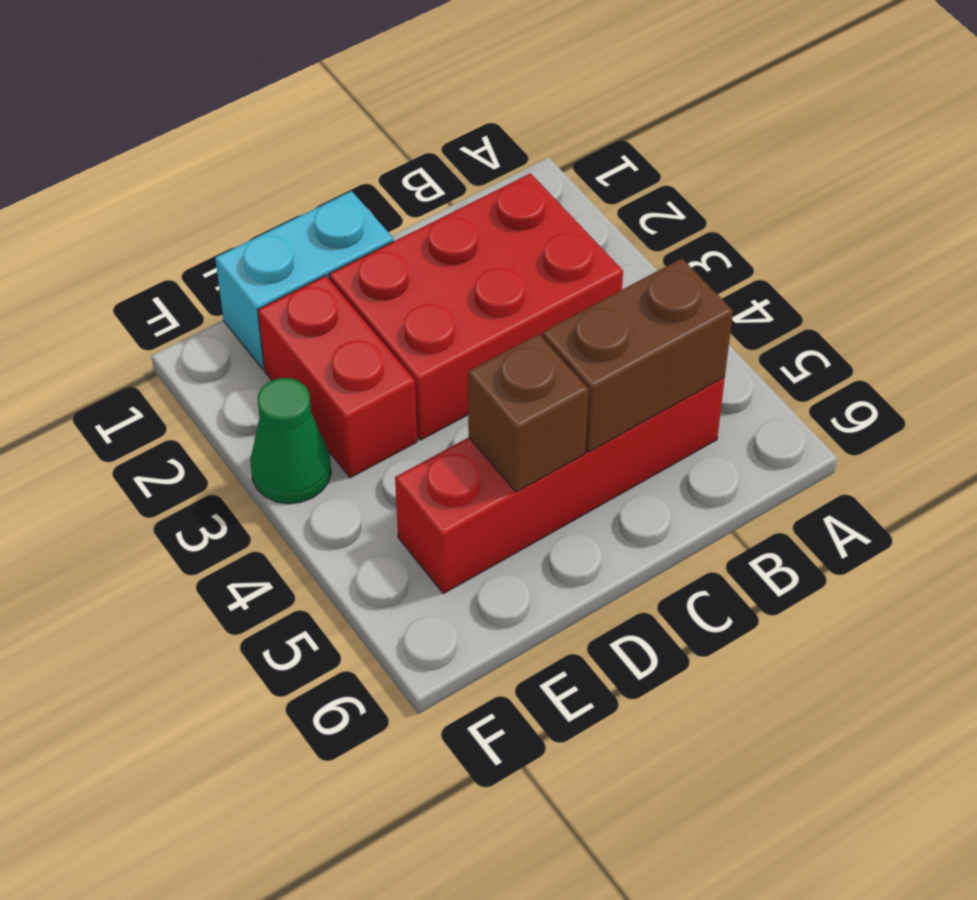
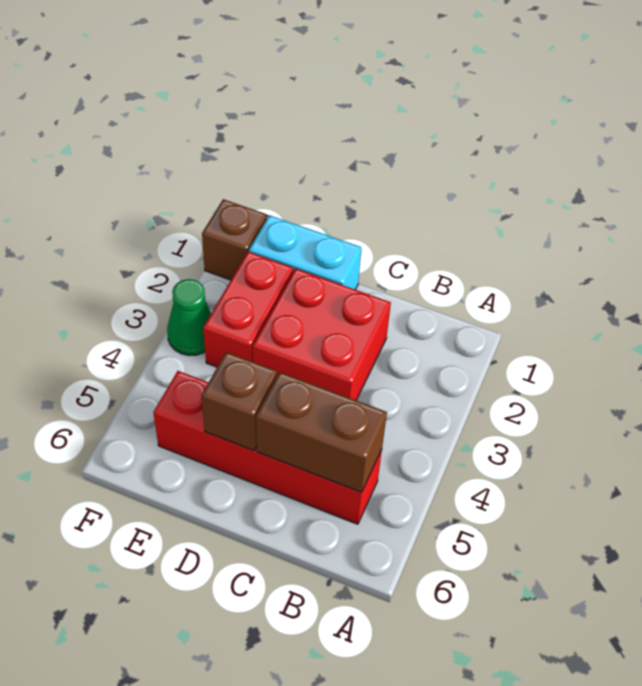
red 2x3 brick [329,173,623,440] -> red 2x2 brick [253,269,391,400]
none -> brown 1x1 brick [202,199,267,280]

